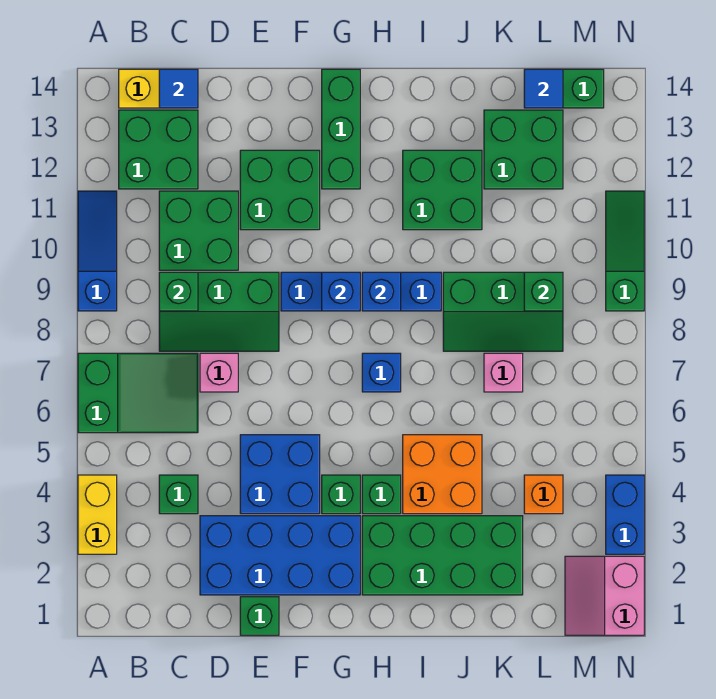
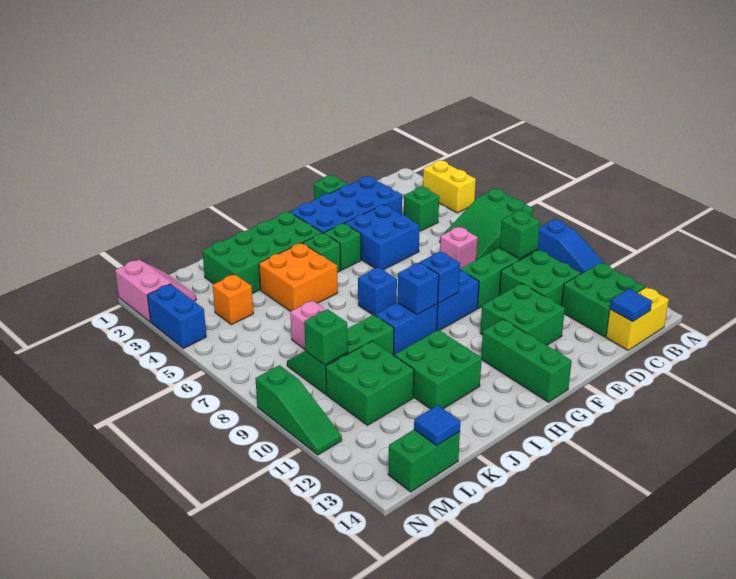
green 2x2 brick [484,110,563,189] -> green 2x2 brick moved to [326,341,414,425]

